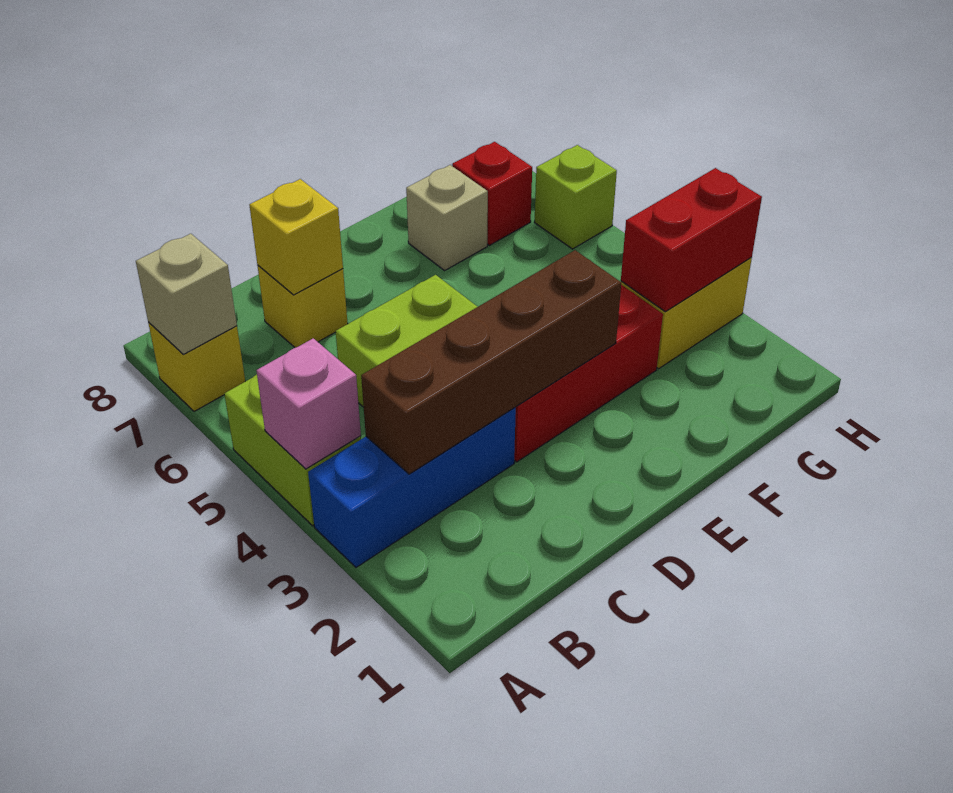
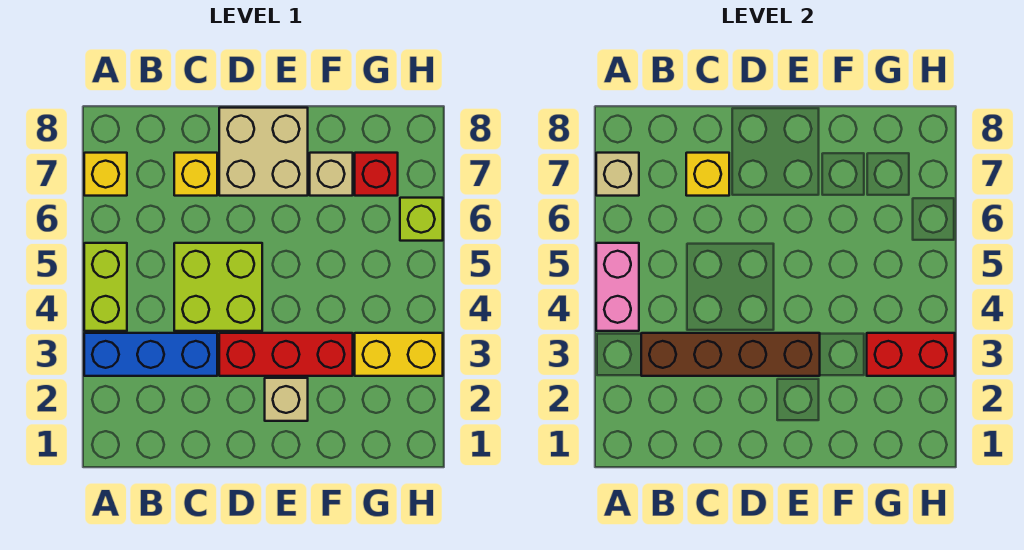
pink 1x1 brick [256,338,361,469] -> pink 1x2 brick [596,243,639,331]
none -> tan 2x2 brick [219,108,308,196]
none -> tan 1x1 brick [265,378,308,421]

